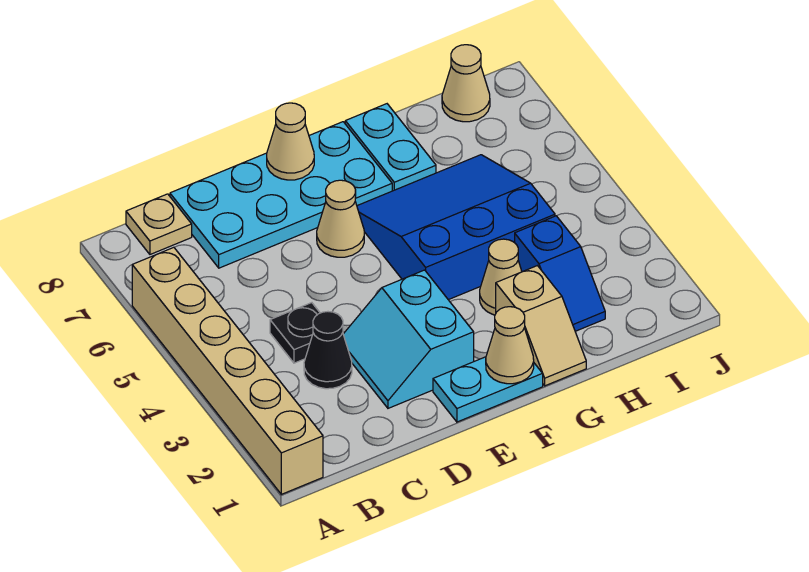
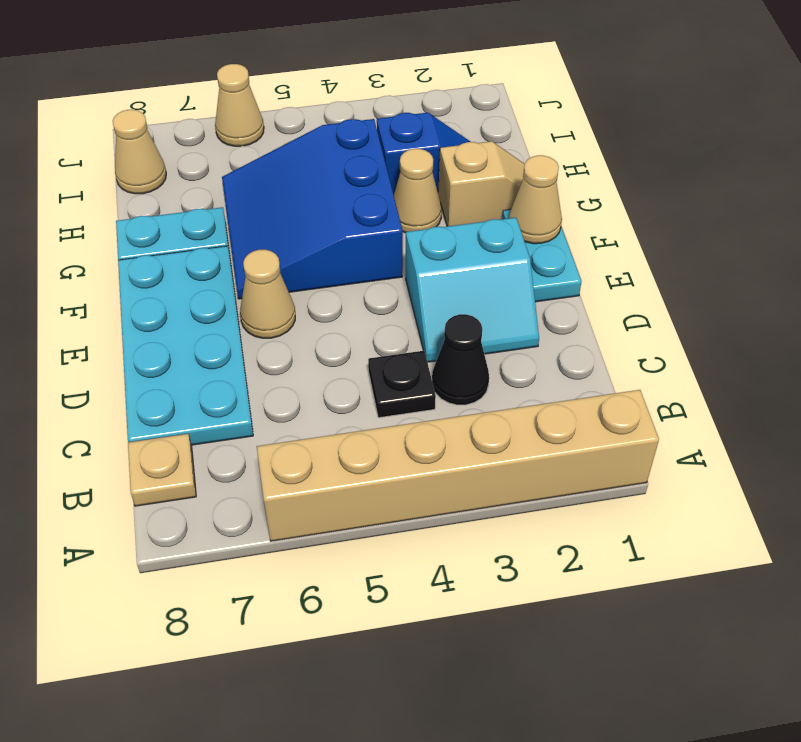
tan 1x1 cone [267,103,314,180] -> tan 1x1 cone moved to [215,64,264,146]

